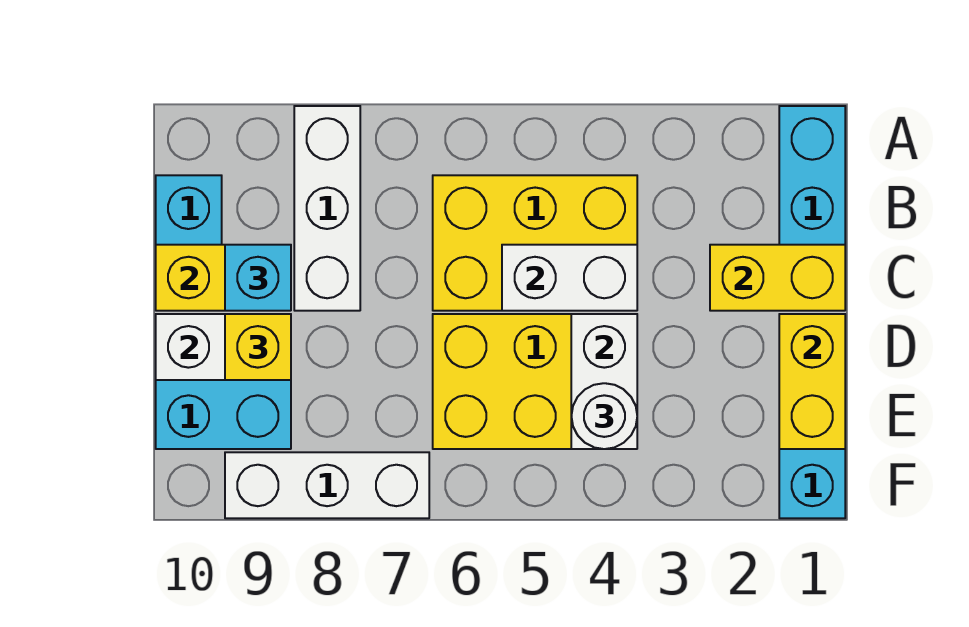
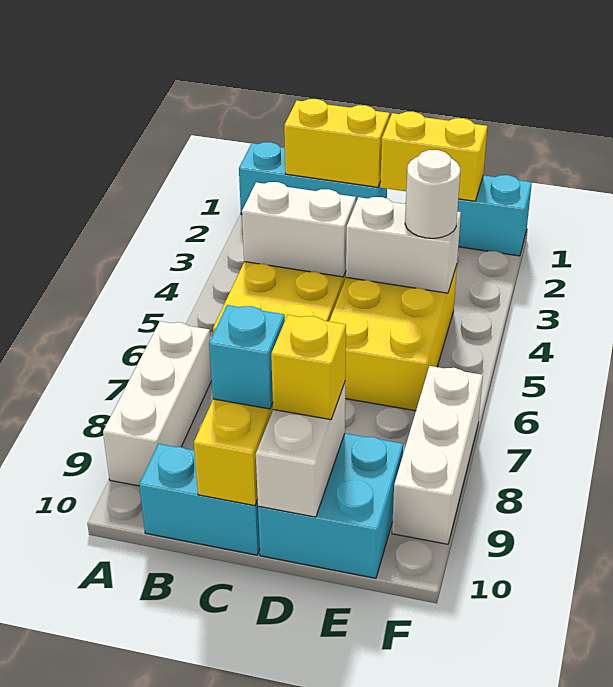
white 1x3 brick [294,106,360,311] -> white 1x3 brick turned to [103,321,212,486]
yellow 1x2 brick [710,245,845,311] -> yellow 1x2 brick turned to [284,99,390,187]
white 1x2 brick [502,245,637,311] -> white 1x2 brick turned to [242,182,356,277]

